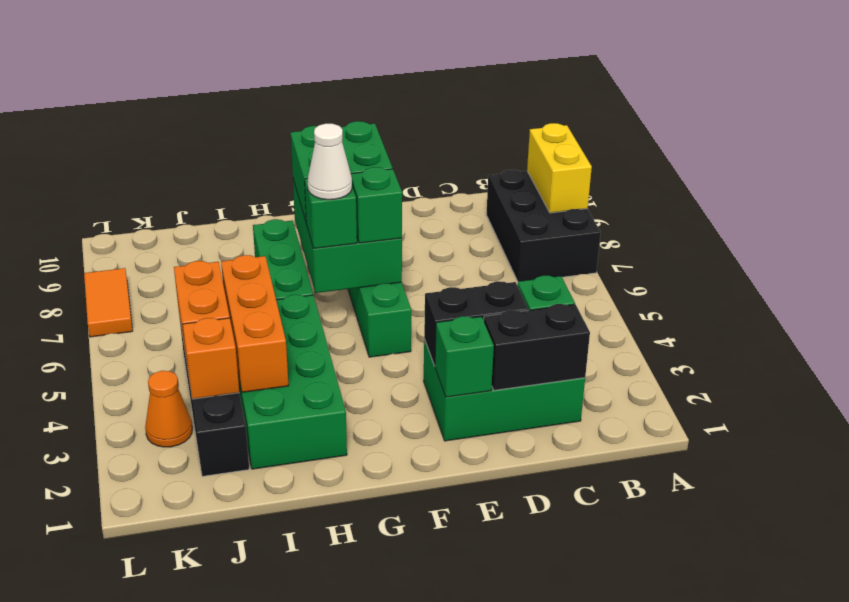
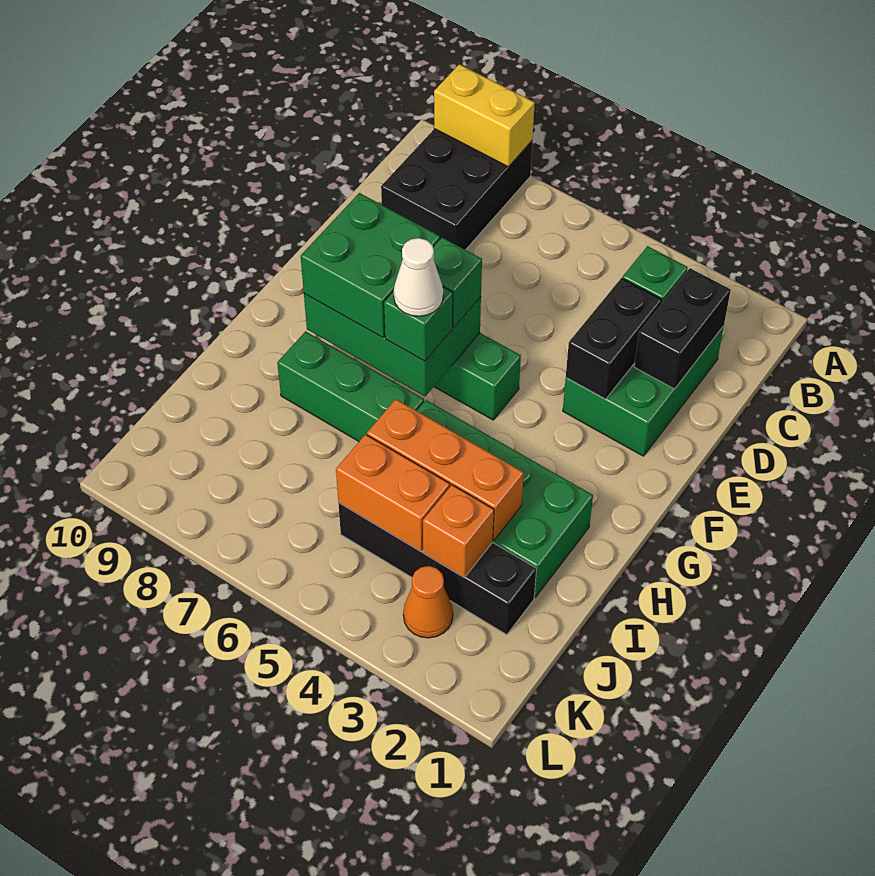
black 2x3 brick [486,170,601,281] -> black 2x3 brick turned to [381,129,532,250]
green 1x1 brick [435,316,494,397] -> none
orange 1x2 tile [84,268,133,337] -> none

